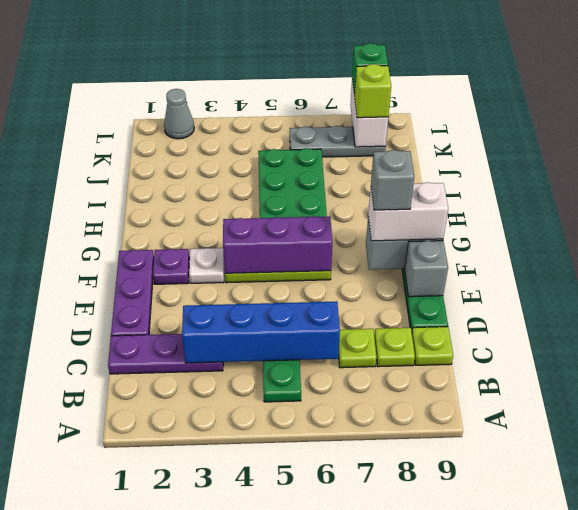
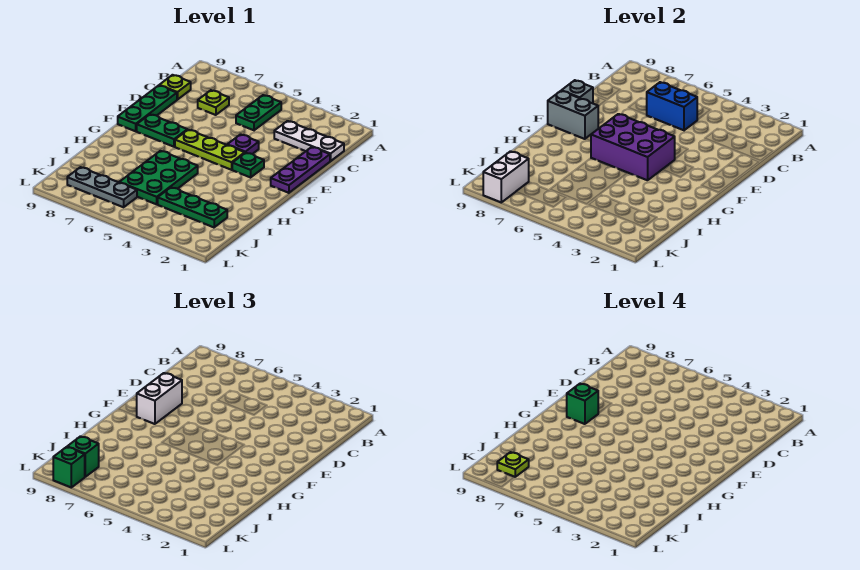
purple 1x3 plate [108,334,223,374] -> white 1x3 plate [274,121,344,161]
blue 1x4 brick [182,301,340,363] -> blue 1x2 brick [647,82,697,130]
lime 1x1 plate [374,328,415,367] -> lime 1x1 plate moved to [497,452,529,477]
purple 1x1 plate [153,249,189,284] -> purple 1x1 plate moved to [228,134,259,154]
white 1x1 plate [189,248,224,283] -> green 1x1 plate [232,153,264,177]
purple 1x3 brick [223,216,332,273] -> purple 2x3 brick [591,114,675,180]
none -> green 1x2 plate [137,114,187,147]
white 1x2 brick [368,182,448,241] -> white 1x2 brick turned to [136,373,182,424]
grey 1x1 brick [371,150,414,210] -> green 1x1 brick [567,384,598,424]
none -> green 1x3 plate [158,187,227,227]
lime 1x1 brick [354,64,391,118] -> green 1x1 brick [67,436,99,477]
grey 1x1 cone [164,89,194,139] -> none

